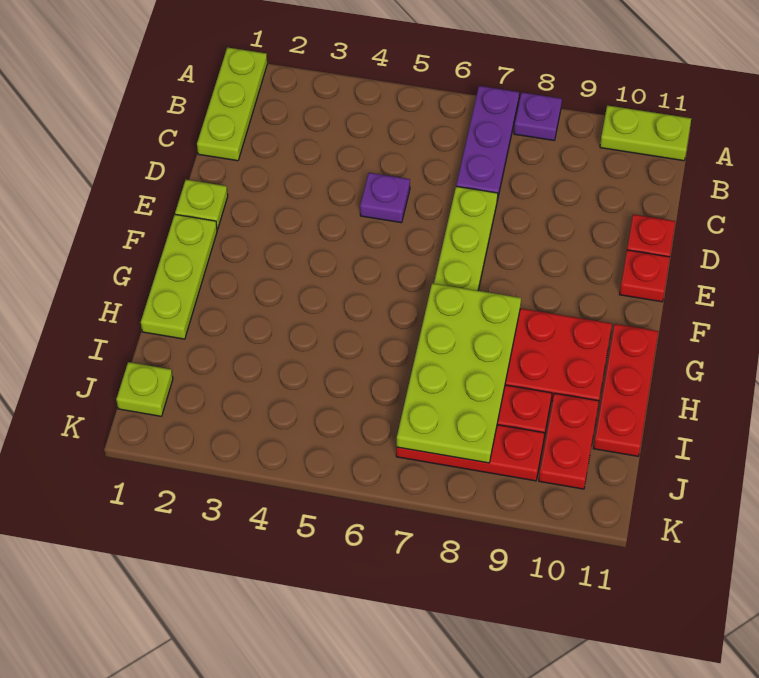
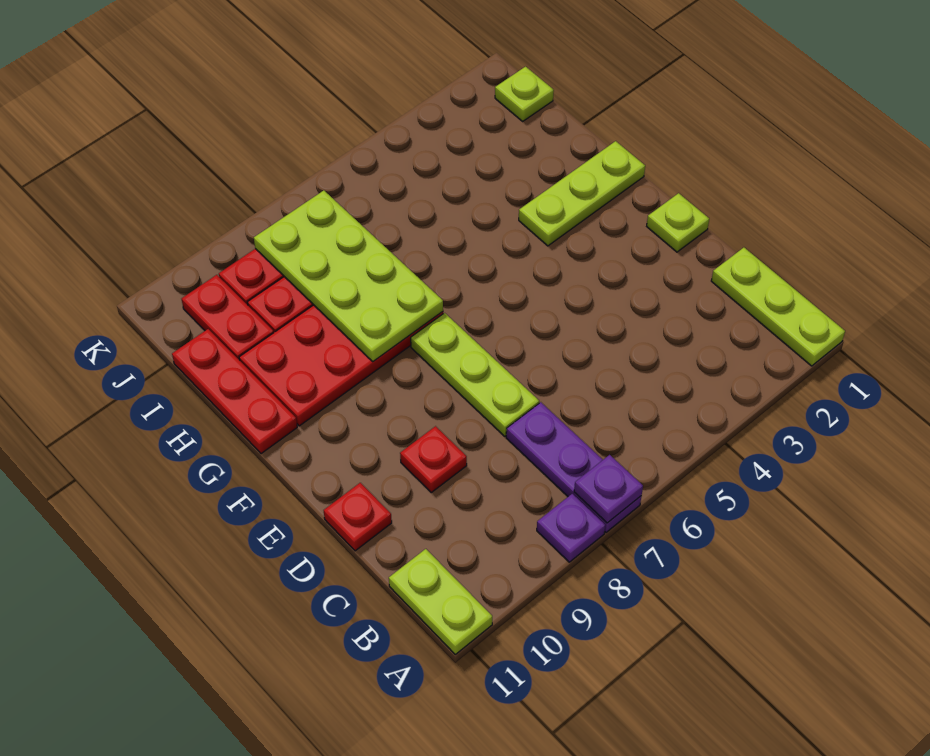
lime 1x2 plate [600,105,691,161] -> lime 1x2 plate turned to [389,549,492,654]
purple 1x1 plate [360,173,410,223] -> purple 1x1 plate moved to [574,455,643,523]
red 1x1 plate [619,250,670,302] -> red 1x1 plate moved to [400,426,467,492]
lime 1x3 plate [141,215,217,339] -> lime 1x3 plate turned to [519,141,645,246]

